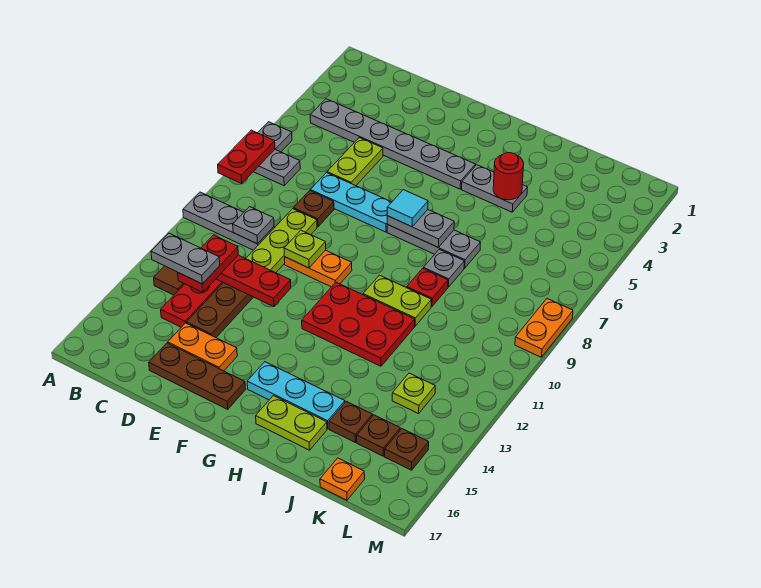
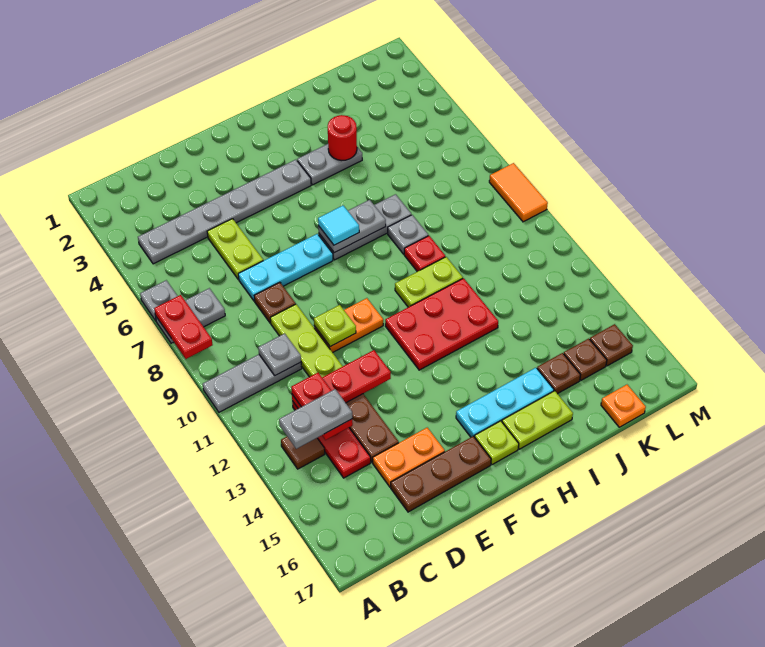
lime 1x1 plate [392,373,435,414] -> lime 1x1 plate moved to [475,421,519,465]
orange 1x2 plate [515,299,573,357] -> orange 1x2 tile [489,163,548,222]

